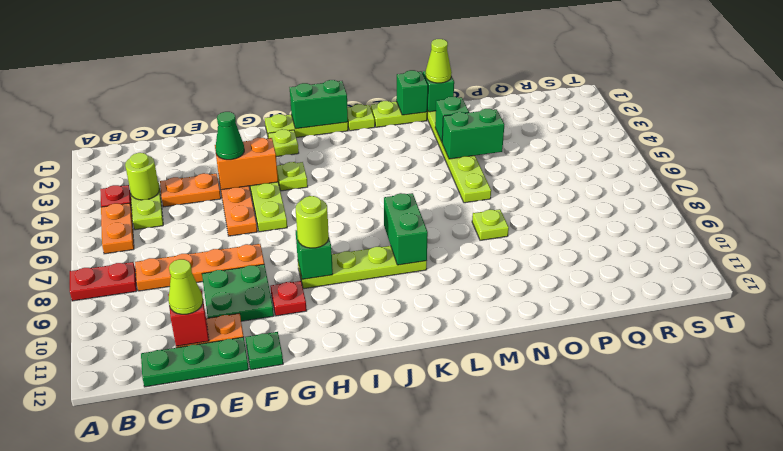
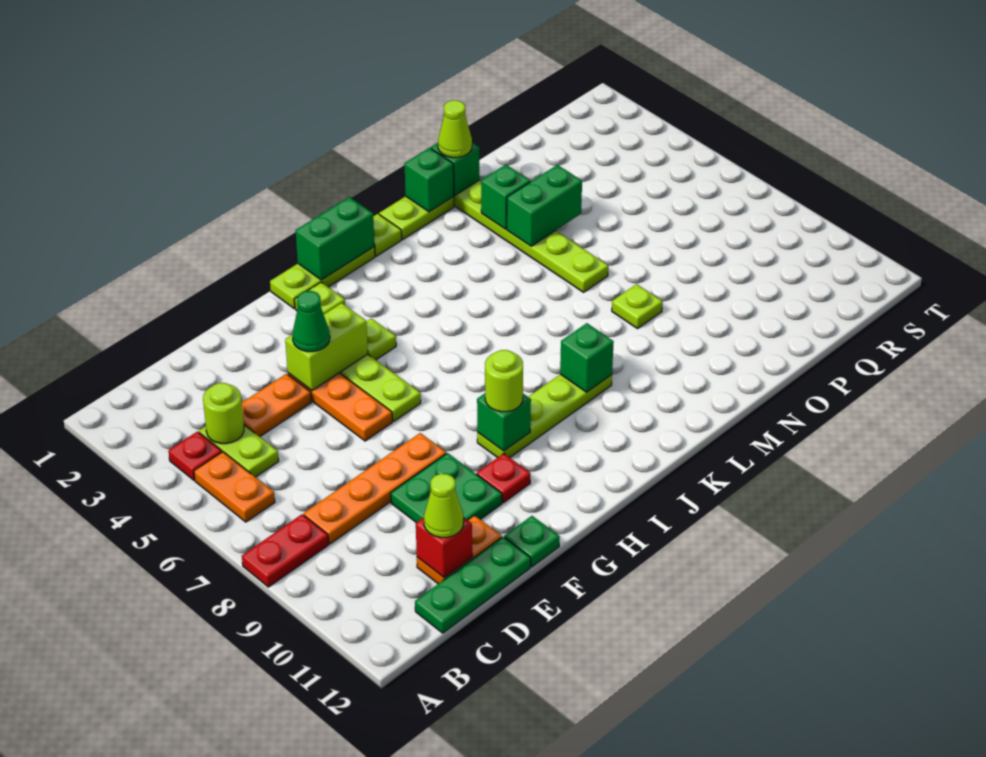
orange 1x2 brick [215,138,278,190] -> lime 1x2 brick [285,303,368,391]
green 1x2 brick [384,193,428,265] -> green 1x1 brick [560,323,614,392]

